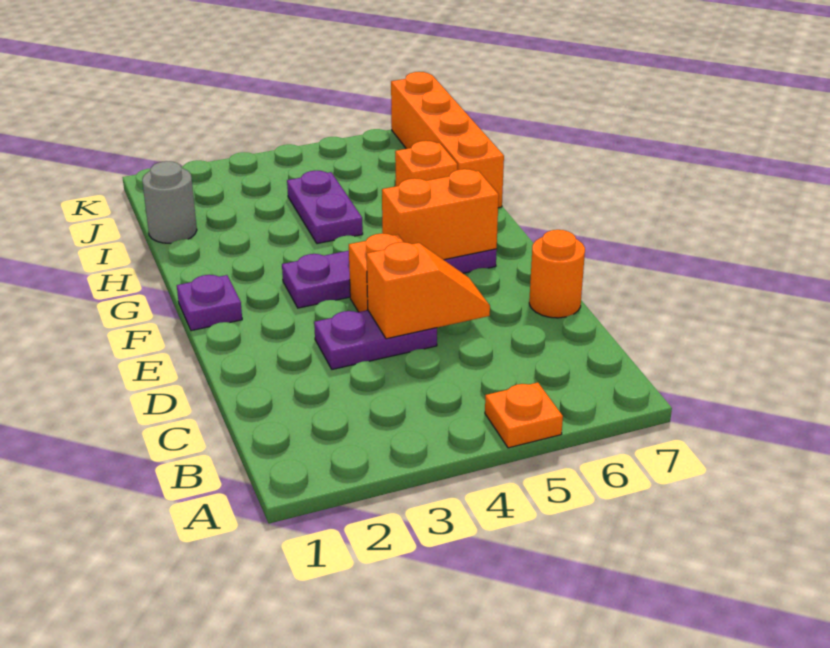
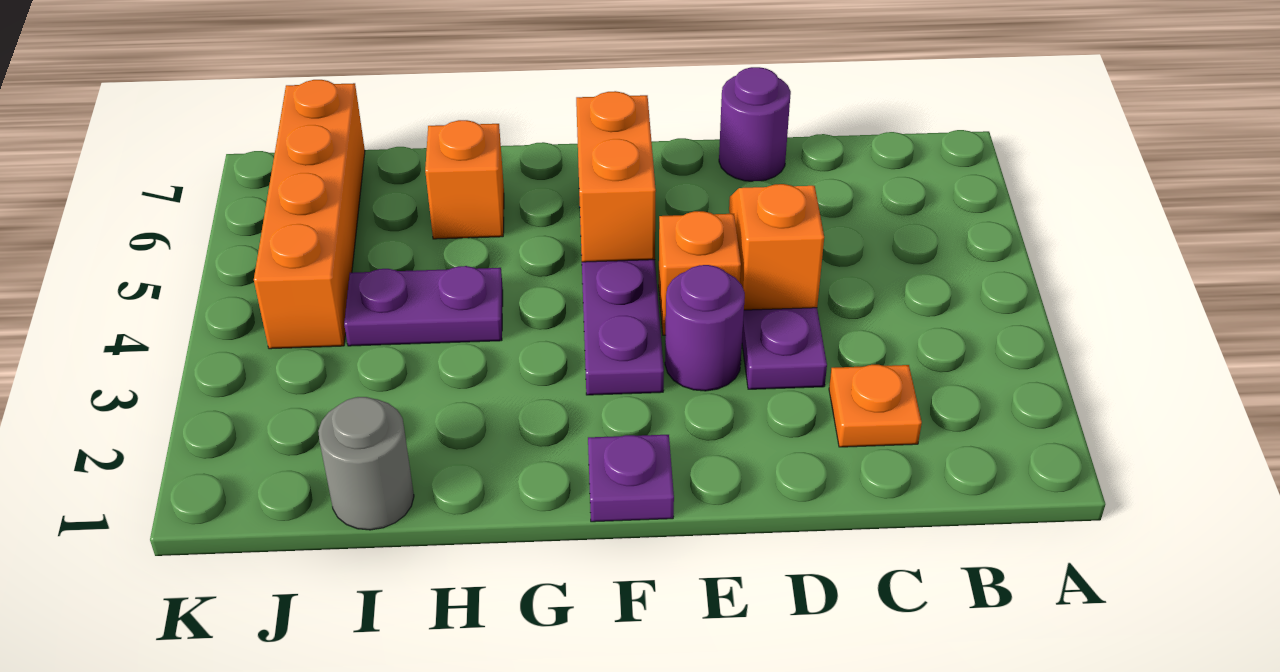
orange 1x1 plate [485,383,563,448] -> orange 1x1 plate moved to [829,365,922,447]
orange 1x1 round brick [529,230,585,318] -> purple 1x1 round brick [719,67,791,181]
none -> purple 1x1 round brick [665,265,745,391]
orange 1x4 brick [391,72,504,208] -> orange 1x4 brick turned to [254,80,365,349]

